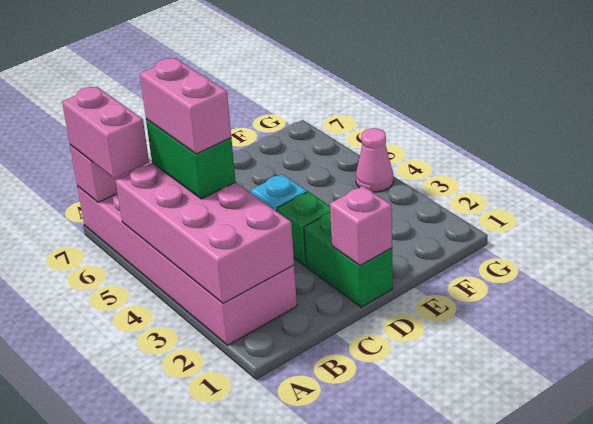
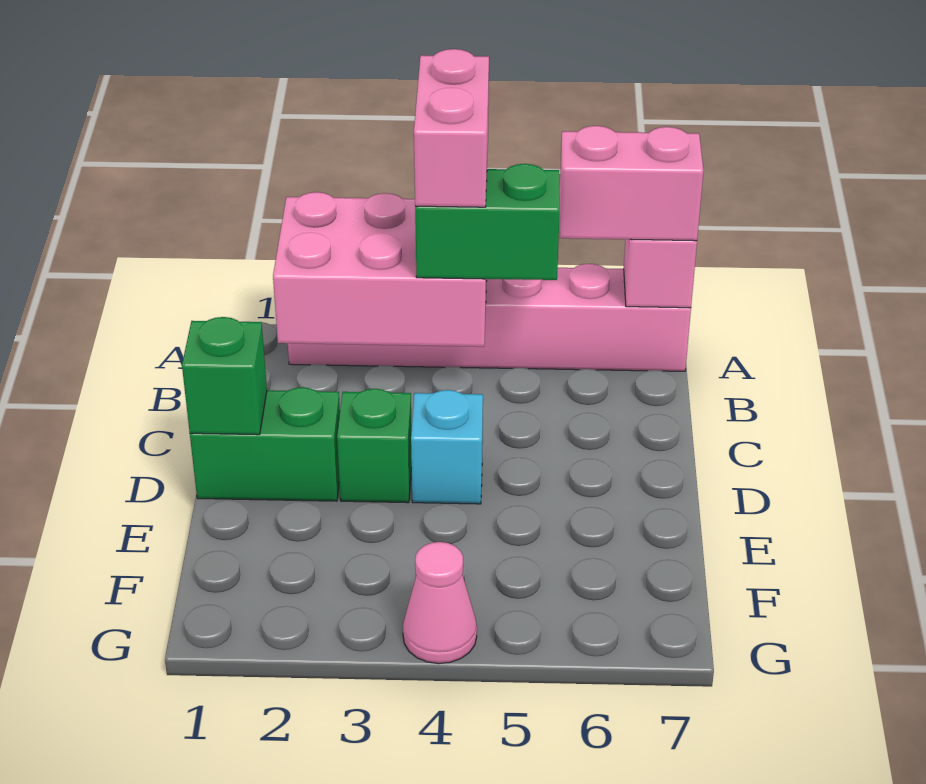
pink 2x6 brick [77,159,297,345] -> pink 1x6 brick [288,264,691,371]
pink 2x4 brick [116,163,294,304] -> pink 2x3 brick [273,192,487,347]
pink 1x2 brick [140,58,231,154] -> pink 1x2 brick turned to [414,49,489,207]
pink 1x1 brick [330,186,392,265] -> green 1x1 brick [182,317,267,435]

